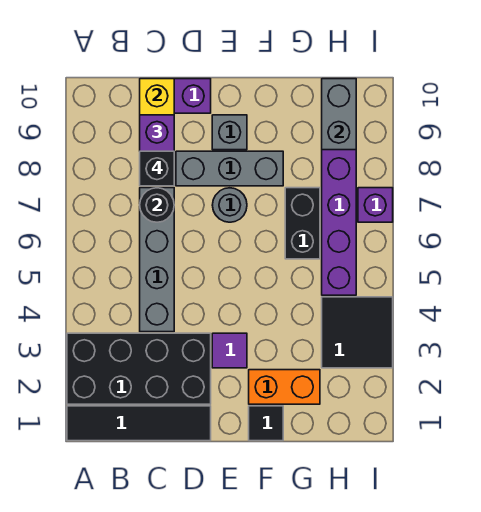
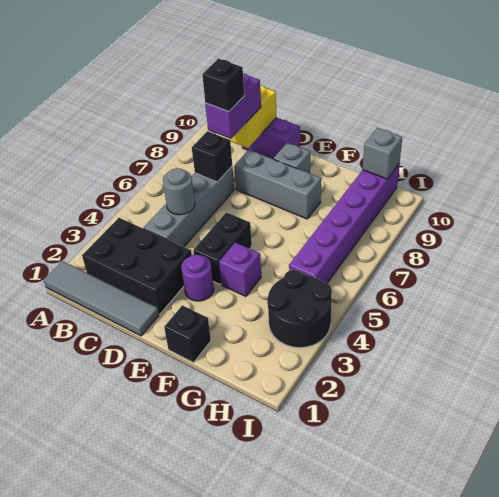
black 1x4 tile [67,406,211,441] -> grey 1x4 tile [44,261,159,336]
black 2x4 brick [67,333,211,404] -> black 2x3 brick [82,218,192,314]
black 1x1 round brick [140,188,174,222] -> black 1x1 brick [192,131,232,182]
purple 1x1 tile [212,333,247,368] -> purple 1x1 round brick [181,255,214,301]
grey 1x1 round brick [212,188,247,222] -> grey 1x1 round brick moved to [163,168,195,215]
black 1x1 tile [249,406,283,441] -> black 1x1 brick [164,305,211,363]
orange 1x2 brick [249,370,320,404] -> none
black 1x2 brick [285,188,320,259] -> black 1x2 brick moved to [193,212,252,284]
black 2x2 tile [322,297,393,368] -> black 2x2 round brick [267,270,332,348]
grey 1x2 brick [322,79,356,150] -> grey 1x1 brick [363,128,402,179]
purple 1x1 brick [358,188,393,222] -> purple 1x1 brick moved to [219,242,261,296]

